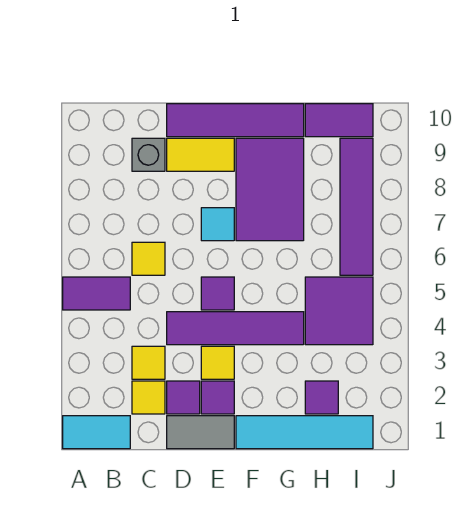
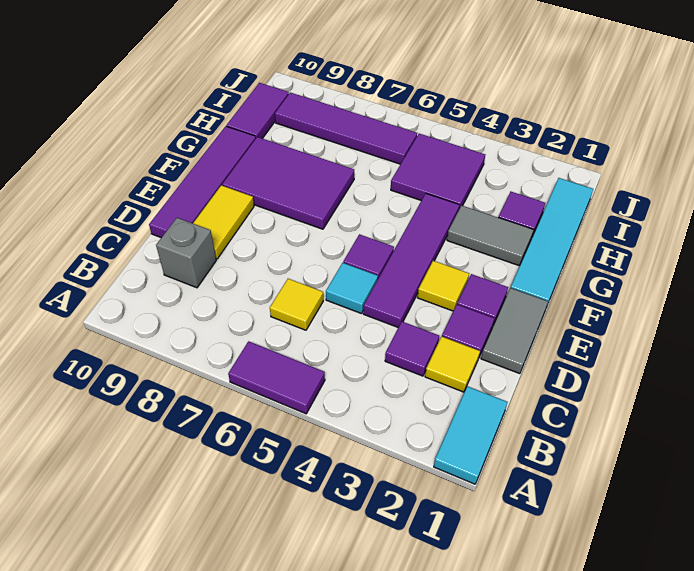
purple 1x2 tile [63,277,130,310] -> purple 1x2 tile turned to [228,341,325,414]
yellow 1x1 tile [132,346,165,379] -> purple 1x1 tile [385,322,439,376]
cyan 1x1 tile [201,208,234,241] -> cyan 1x1 tile moved to [326,263,378,314]
none -> grey 1x2 tile [447,205,533,266]

